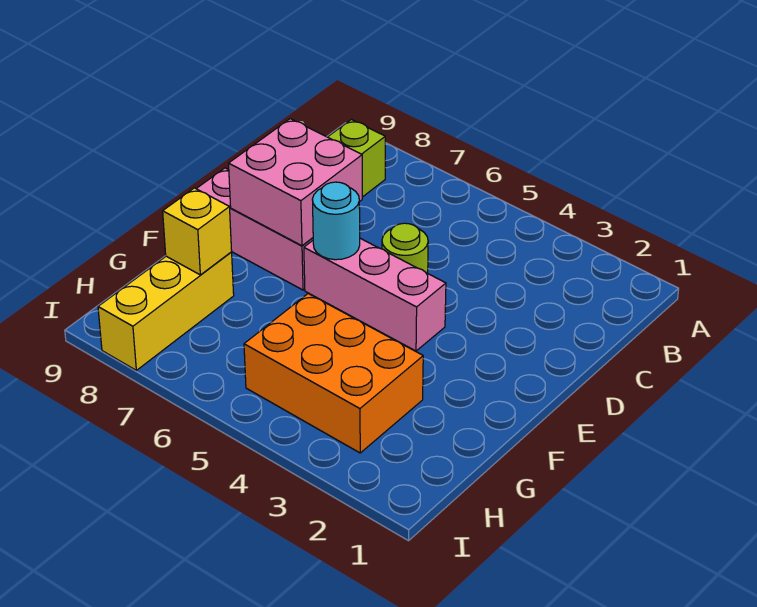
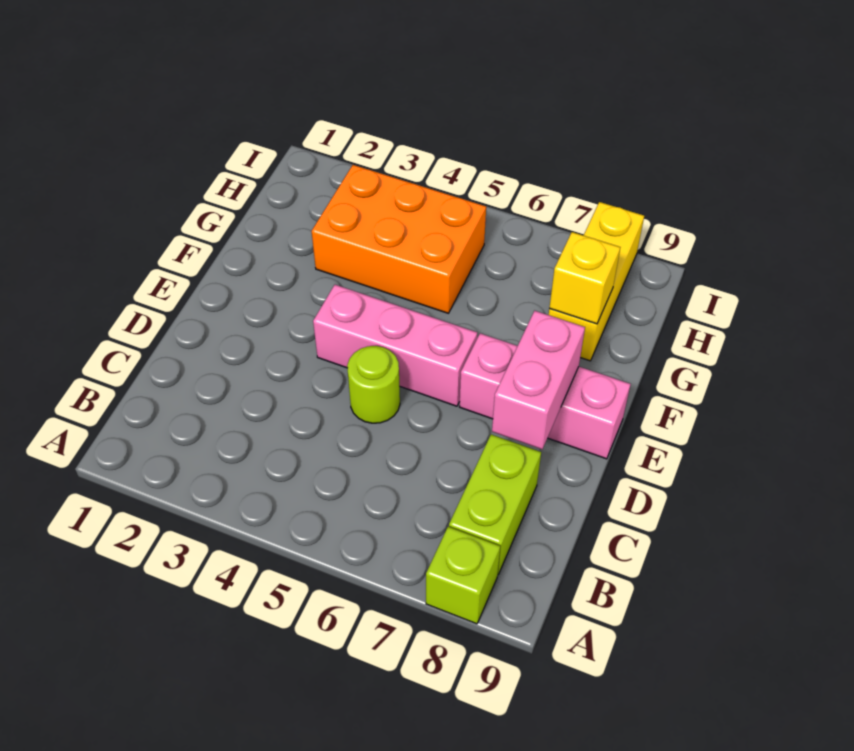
none -> lime 1x1 brick [426,527,500,624]
pink 2x2 brick [229,119,362,246] -> pink 1x2 brick [492,311,585,449]
cyan 1x1 round brick [312,182,360,260] -> none

